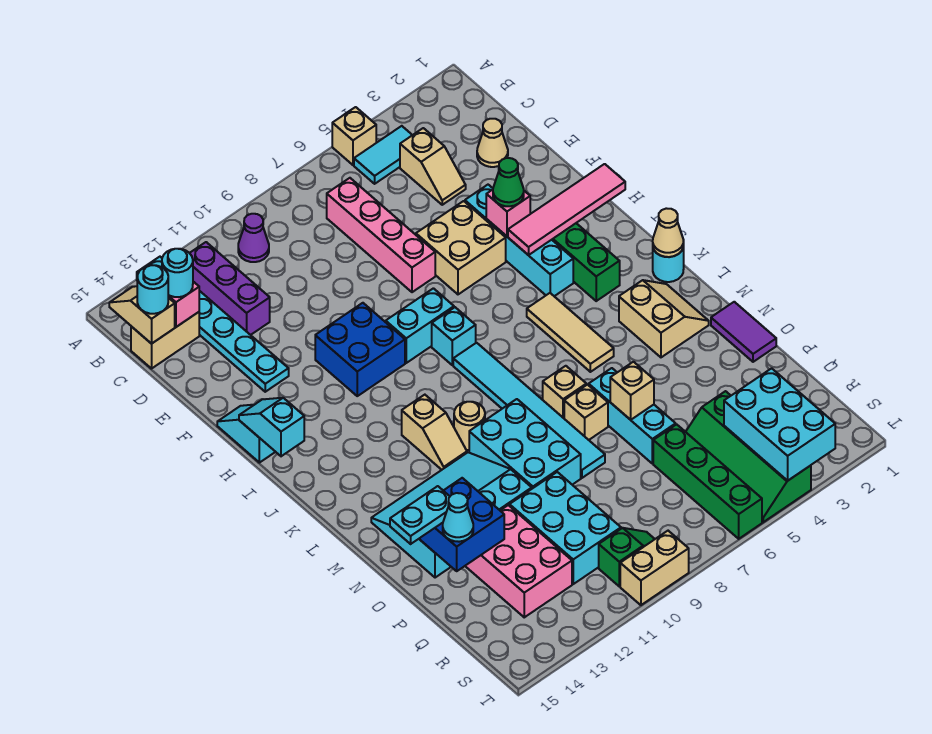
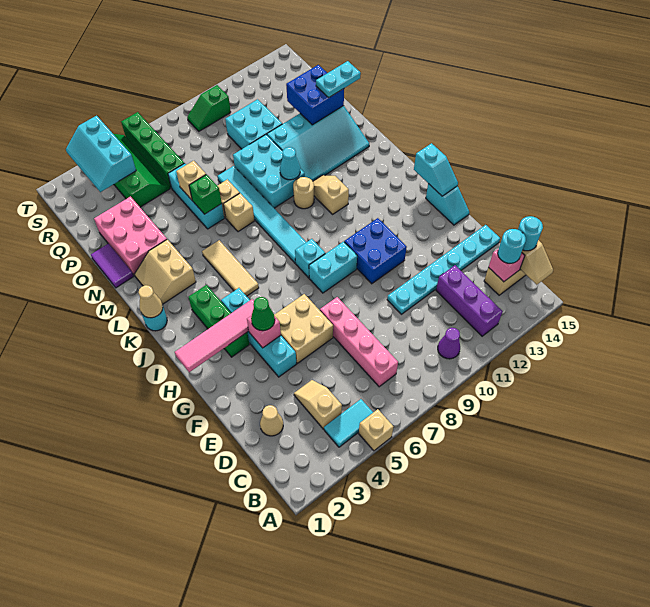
cyan 1x6 plate [137,257,289,392] -> cyan 1x6 plate turned to [387,225,500,314]
none -> green 1x1 brick [189,175,222,214]
cyan 2x3 brick [510,472,621,584] -> cyan 2x2 brick [225,99,282,149]
pink 2x3 brick [466,505,572,617] -> pink 2x3 brick moved to [94,196,167,276]
cyan 1x1 cone [443,493,473,542] -> cyan 1x1 cone moved to [280,147,300,180]
cyan 2x3 brick [724,368,835,480] -> cyan 2x3 slope [66,116,136,192]
tan 1x2 brick [620,531,689,605] -> none

